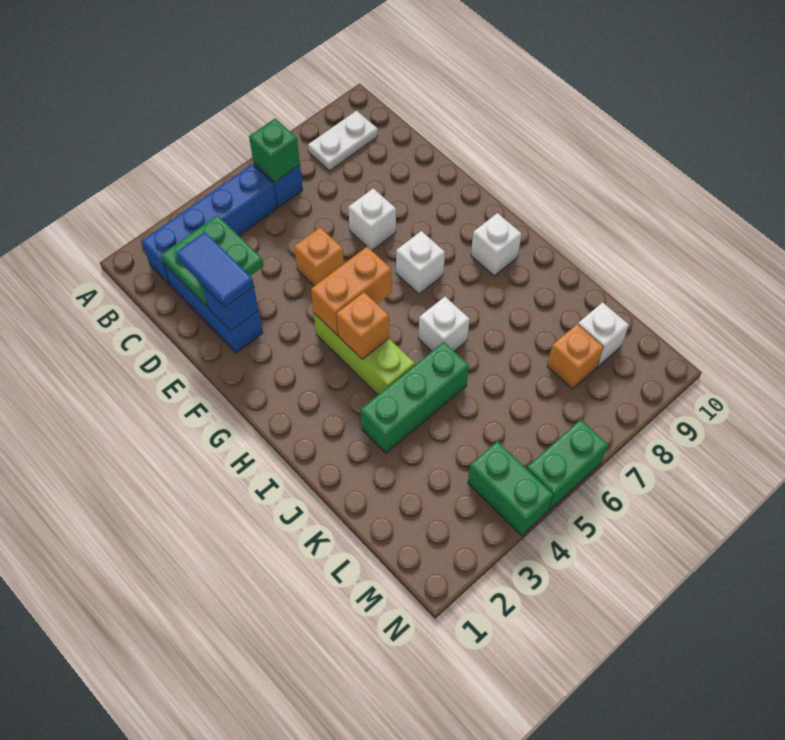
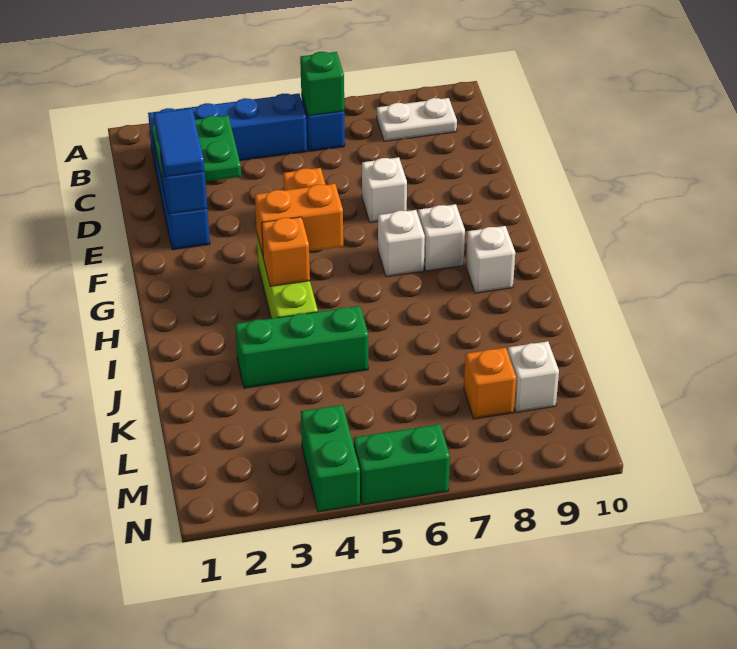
white 1x1 brick [418,297,470,351] -> white 1x1 brick moved to [418,204,465,271]

